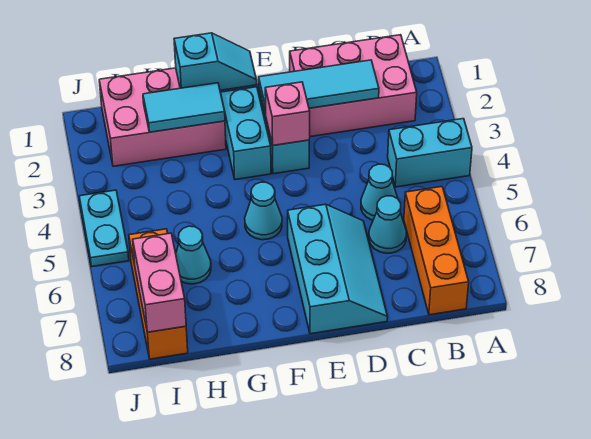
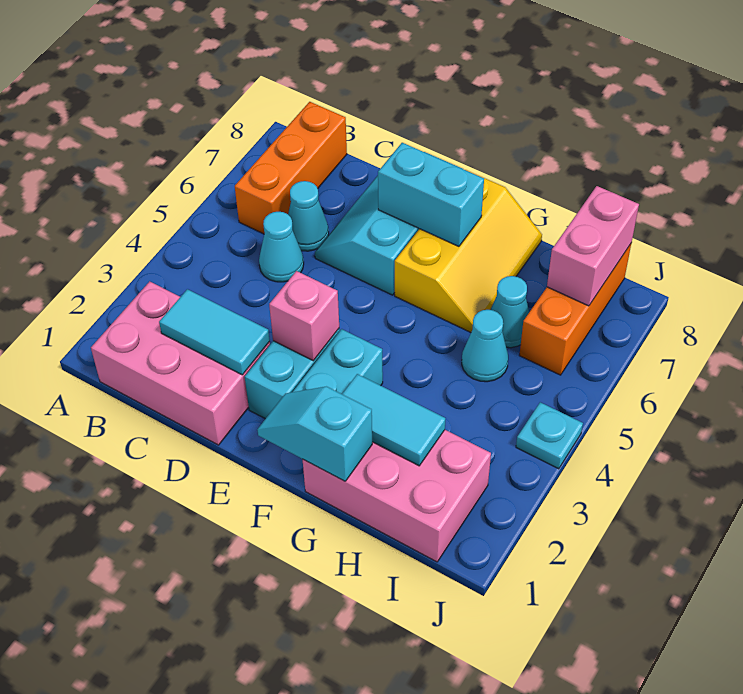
cyan 1x2 brick [388,119,472,187] -> cyan 1x2 brick moved to [378,143,484,246]
cyan 1x3 tile [259,60,379,115] -> cyan 1x2 tile [159,289,270,375]
cyan 1x1 cone [245,182,282,240] -> cyan 1x1 cone moved to [462,310,508,382]
none -> yellow 2x3 slope [395,170,542,332]
cyan 1x2 plate [79,190,129,266] -> cyan 1x1 plate [516,402,583,469]

